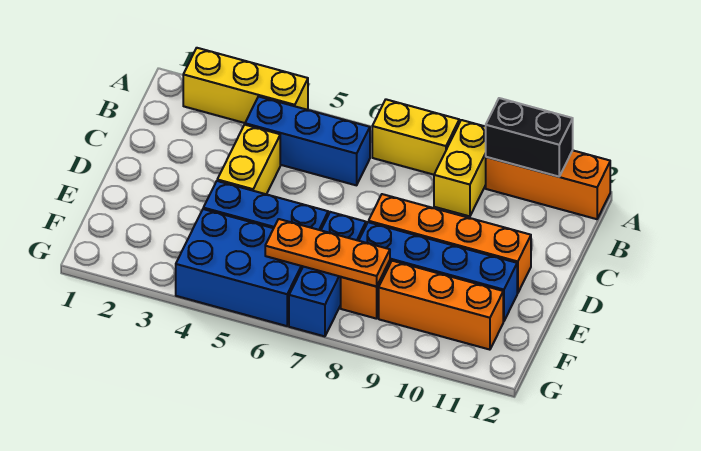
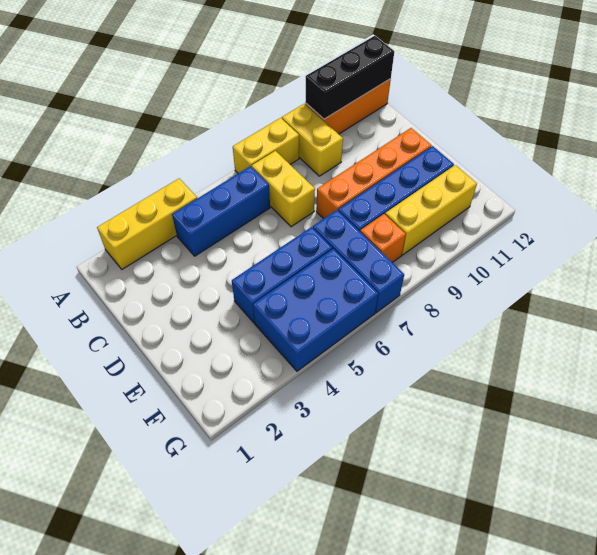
black 1x2 brick [486,98,573,177] -> black 1x3 brick [305,36,394,119]
yellow 1x2 brick [217,125,280,194] -> yellow 1x2 brick moved to [252,151,315,227]
orange 1x3 plate [265,219,390,286] -> none
orange 1x3 brick [379,261,503,350] -> yellow 1x3 brick [385,165,477,255]

